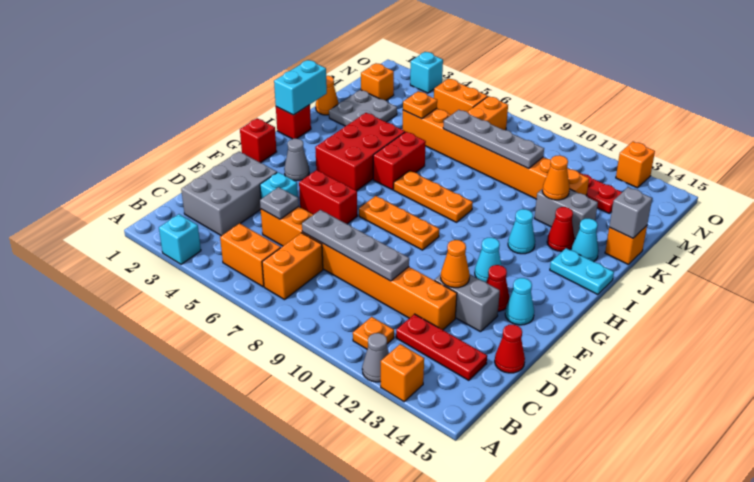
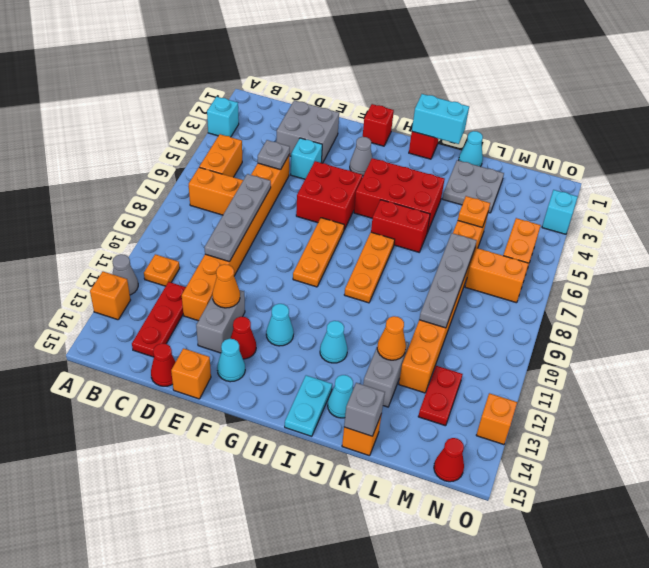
grey 2x3 brick [181,152,277,236] -> grey 2x2 brick [276,100,339,163]
red 1x2 brick [299,170,357,224] -> red 2x2 brick [296,161,362,230]
red 1x1 cone [547,207,575,251] -> red 1x1 cone moved to [434,438,464,482]
orange 1x1 cone [316,76,339,115] -> cyan 1x1 cone [459,131,483,167]
orange 1x1 brick [361,64,394,100] -> orange 1x1 brick moved to [171,348,211,399]

